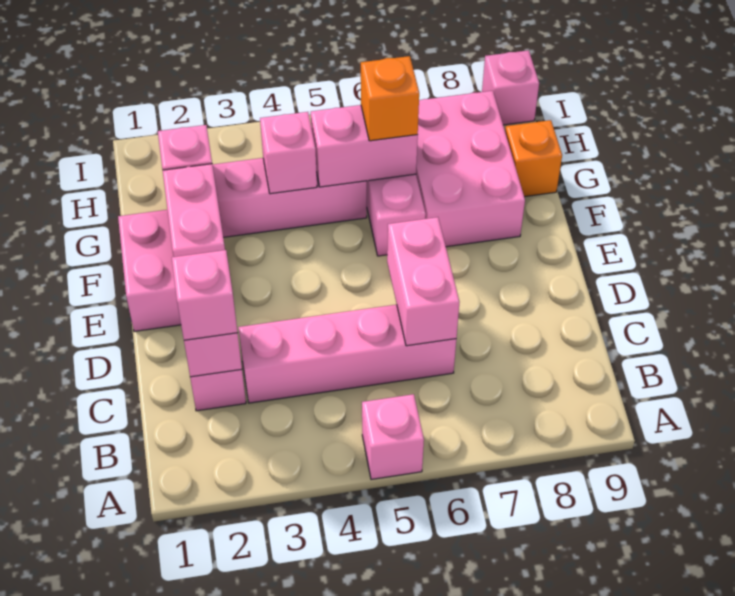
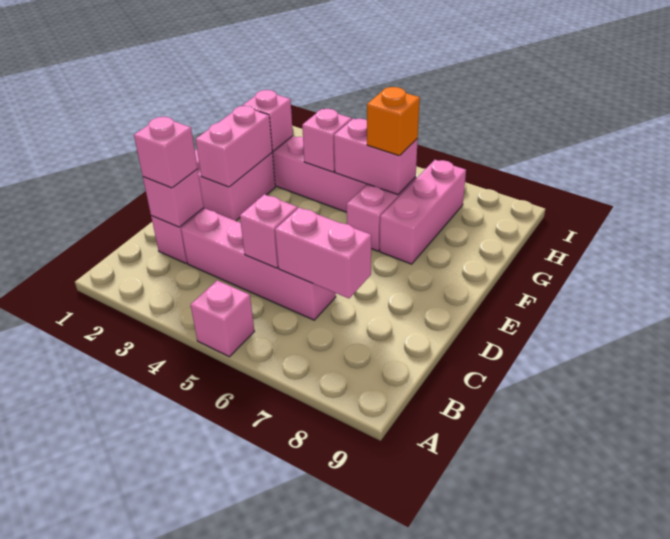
pink 1x2 brick [387,217,459,346] -> pink 1x2 brick turned to [275,208,371,298]
pink 2x3 brick [416,91,525,247] -> pink 1x3 brick [380,160,466,264]
orange 1x1 brick [505,120,562,197] -> none
pink 1x1 brick [482,50,539,125] -> pink 1x1 brick moved to [240,194,297,268]

